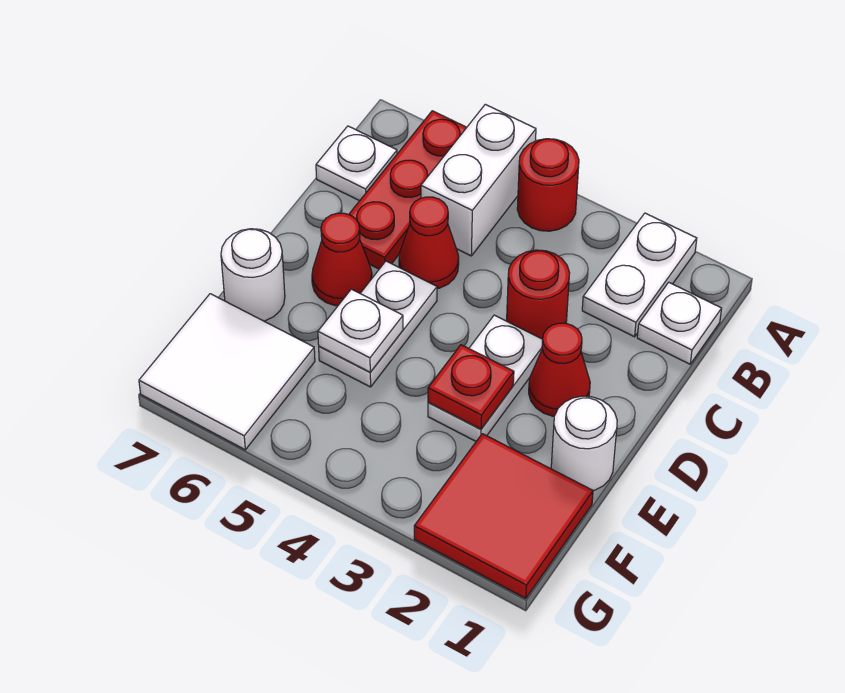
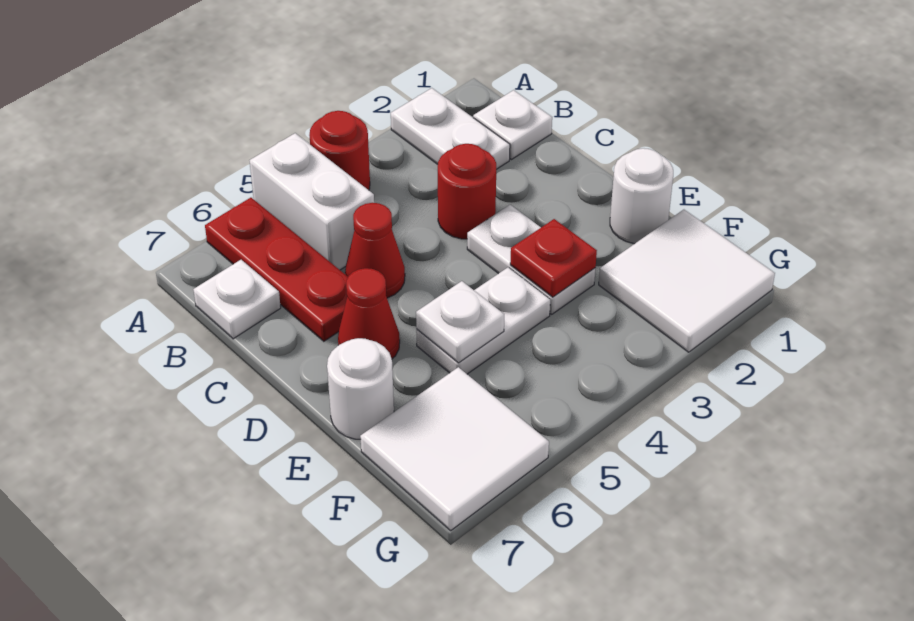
red 1x1 cone [529,323,590,416] -> none
white 1x2 plate [319,261,437,387] -> white 1x2 plate turned to [416,267,550,374]
red 2x2 tile [414,434,593,599] -> white 2x2 tile [599,210,775,352]

